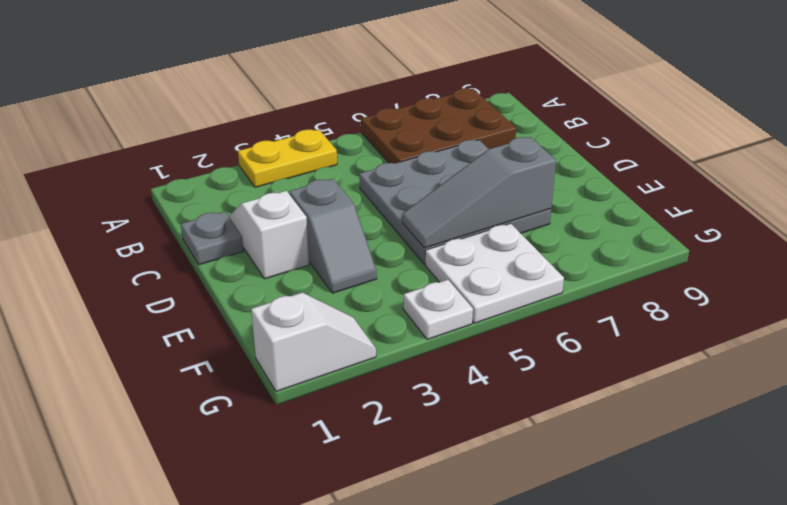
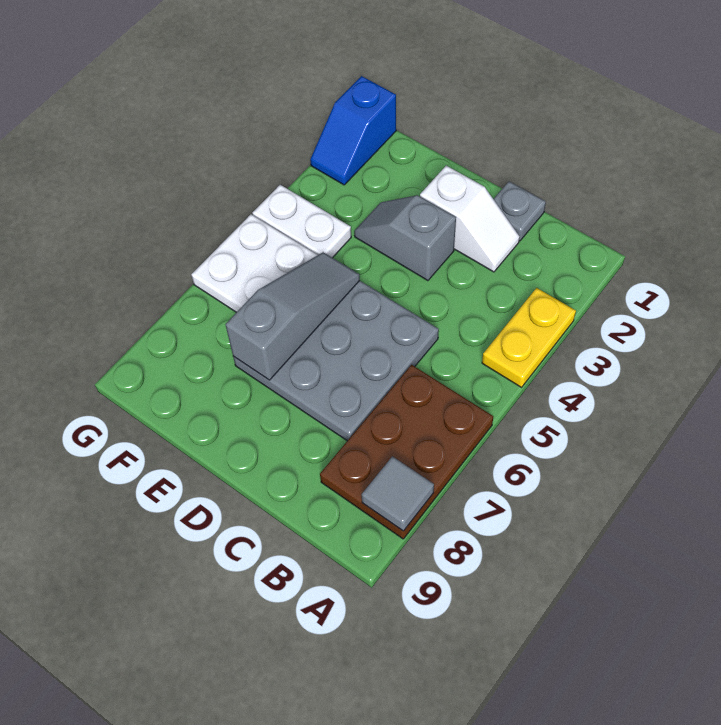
none -> grey 1x1 tile [361,456,434,531]
white 1x2 slope [251,292,376,392] -> blue 1x2 slope [310,76,396,185]
white 1x1 plate [403,280,473,339] -> white 1x2 plate [252,185,351,258]

